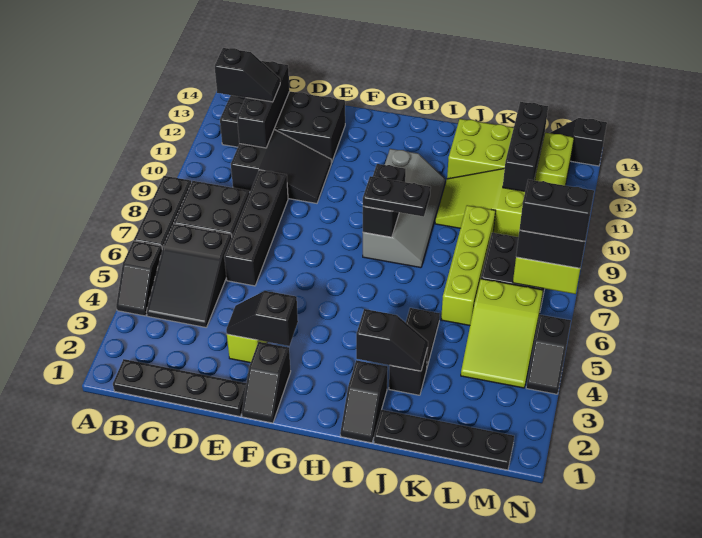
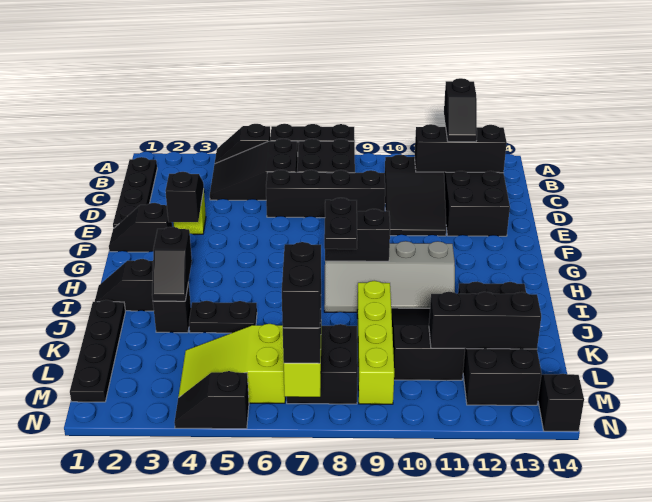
lime 2x3 slope [435,168,536,237] -> black 2x3 slope [391,308,465,380]
lime 2x4 brick [447,119,574,185] -> black 2x4 brick [458,282,542,405]
lime 1x4 brick [441,205,496,325] -> lime 1x4 brick turned to [357,281,394,404]

